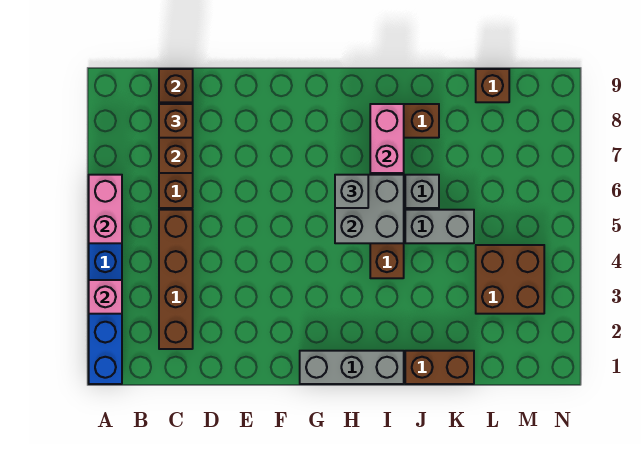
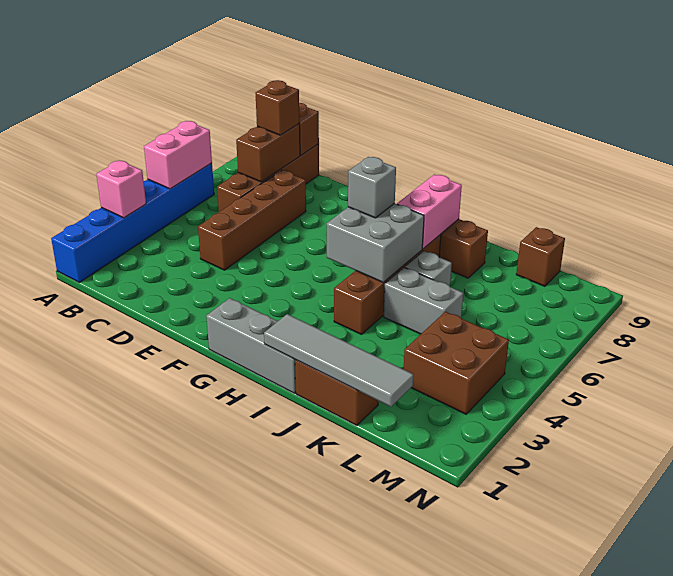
brown 1x4 brick [159,210,193,349] -> brown 1x4 brick moved to [198,170,306,270]
none -> grey 1x4 tile [264,314,414,407]

